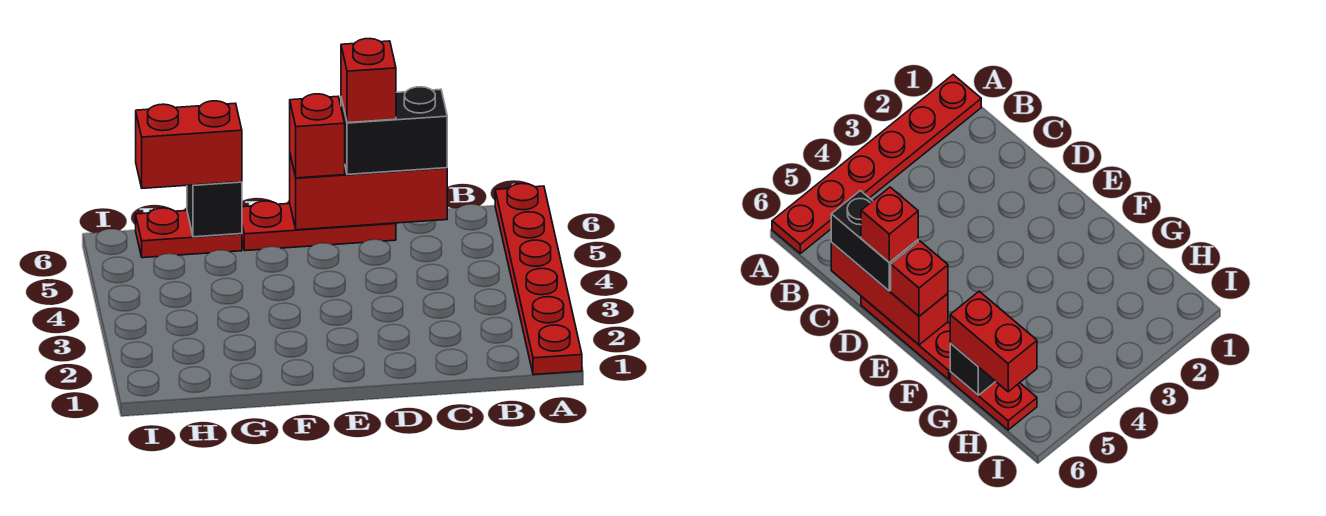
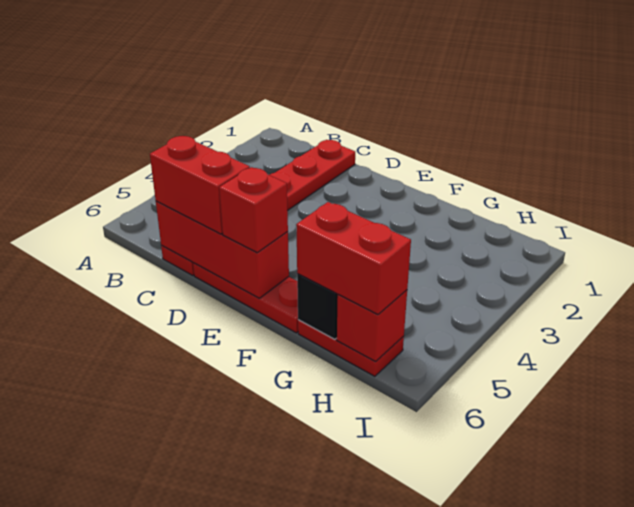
red 1x6 plate [495,184,582,375] -> red 1x6 plate moved to [161,140,355,275]
black 1x2 brick [341,87,447,174] -> red 1x2 brick [150,136,250,234]
red 1x1 brick [341,39,396,123] -> red 1x1 brick moved to [337,290,407,362]

